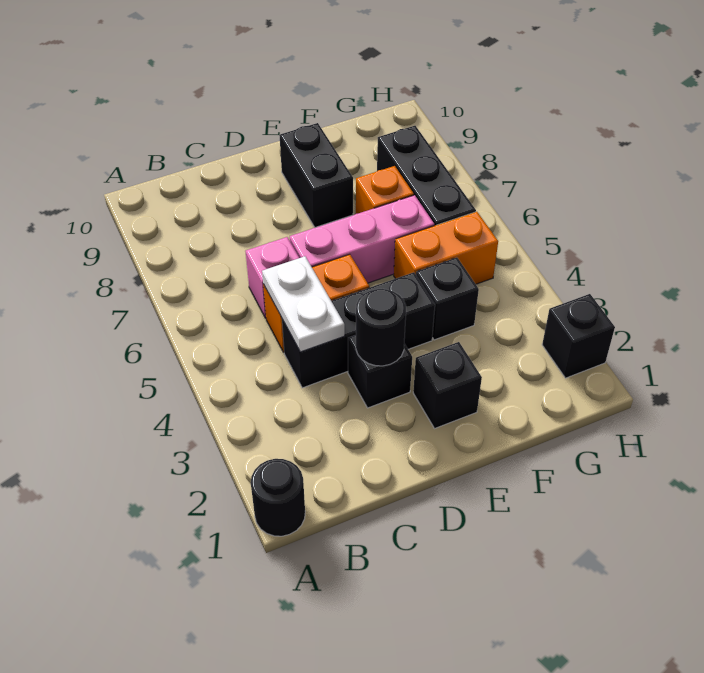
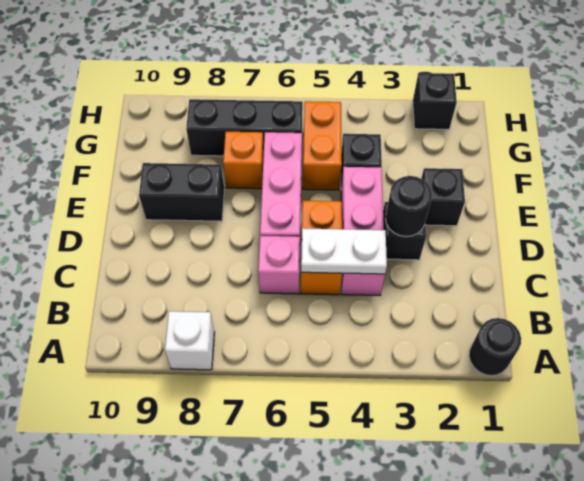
none -> white 1x1 brick [165,311,214,370]
black 1x3 brick [282,272,435,388] -> pink 1x3 brick [341,167,385,295]

